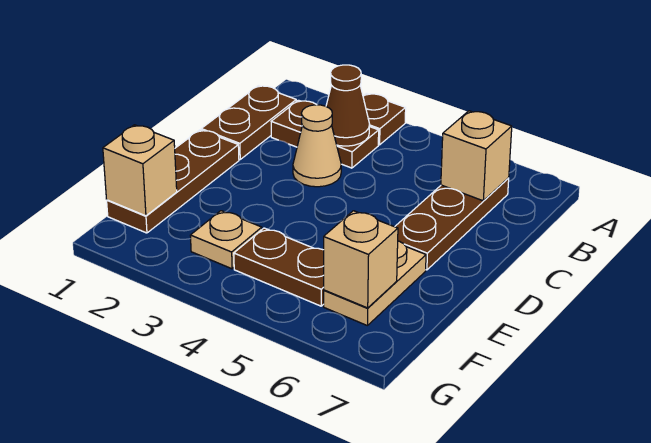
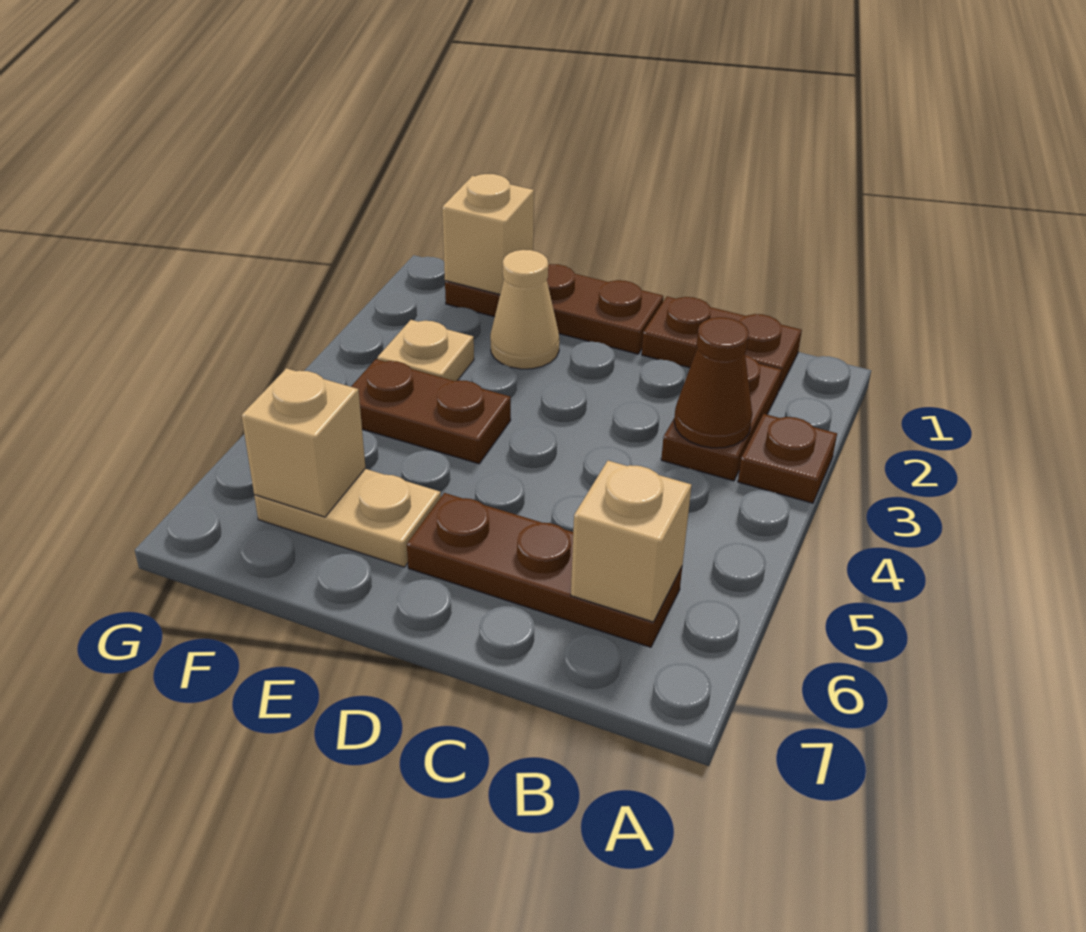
tan 1x1 cone [293,105,341,187] -> tan 1x1 cone moved to [490,250,559,369]
brown 1x2 plate [234,228,324,306] -> brown 1x2 plate turned to [351,359,511,464]

